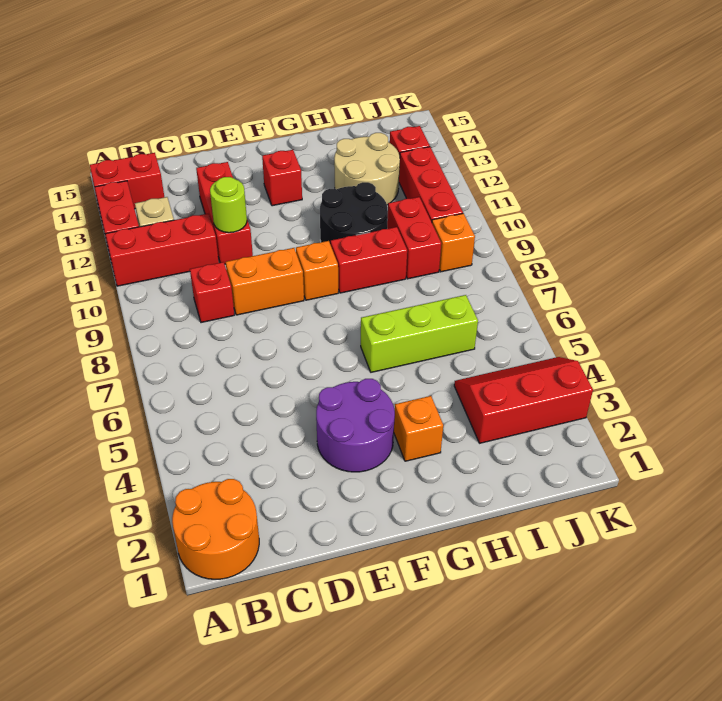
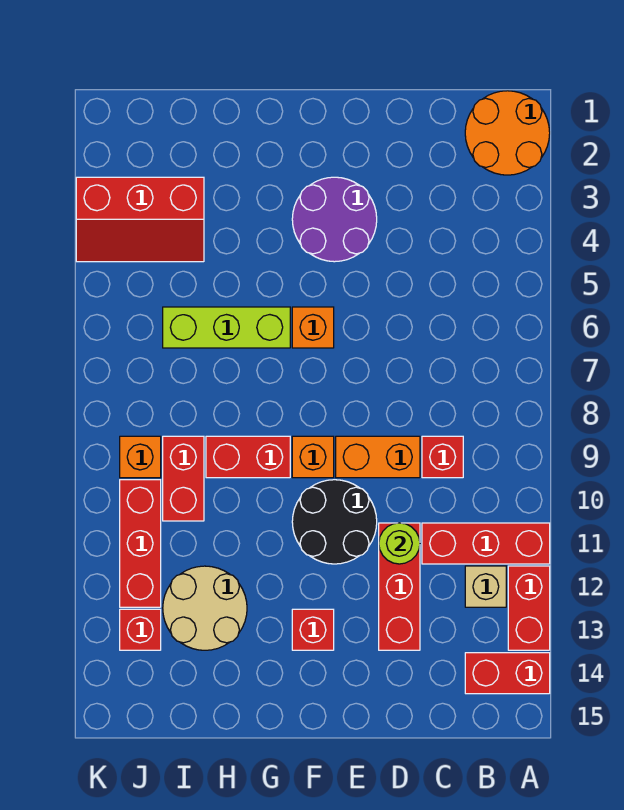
orange 1x1 brick [394,396,443,461] -> orange 1x1 brick moved to [292,307,334,348]
black 2x2 round brick [320,182,388,245] -> black 2x2 round brick moved to [292,480,377,564]

